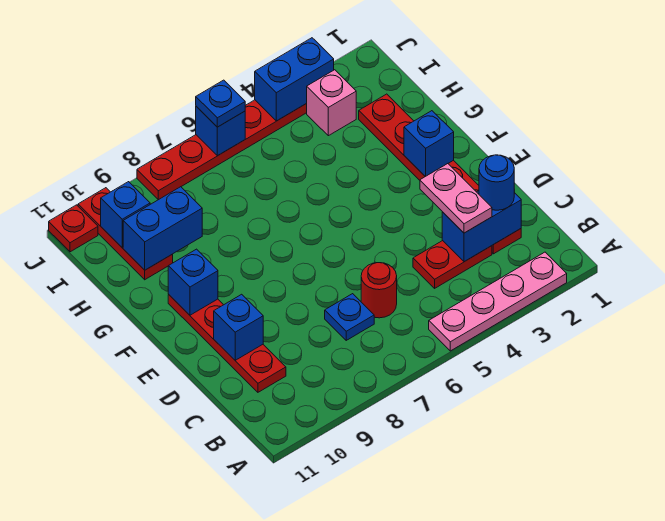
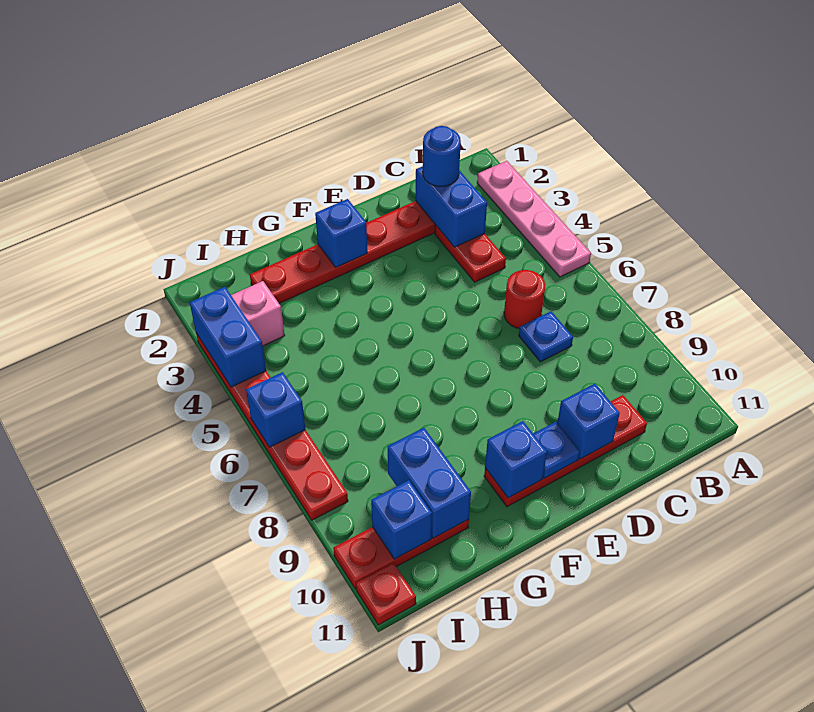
pink 1x2 plate [420,164,492,233] -> none
blue 1x1 plate [196,80,245,127] -> blue 1x1 plate moved to [533,422,580,478]

